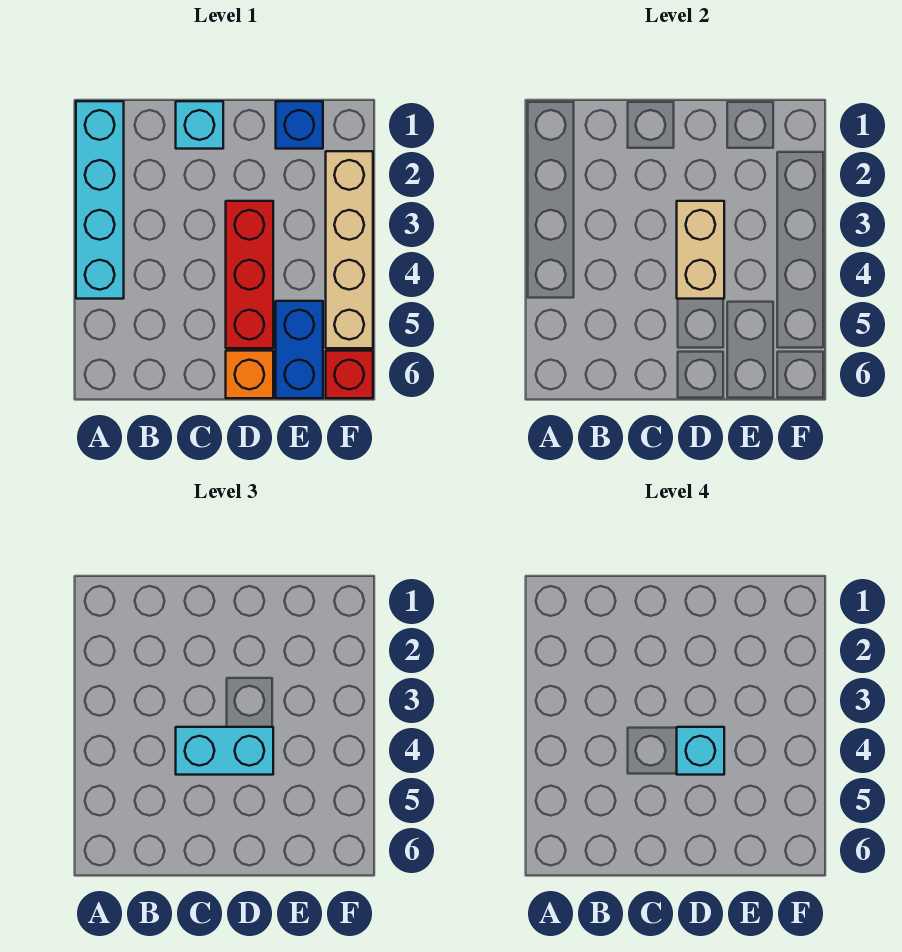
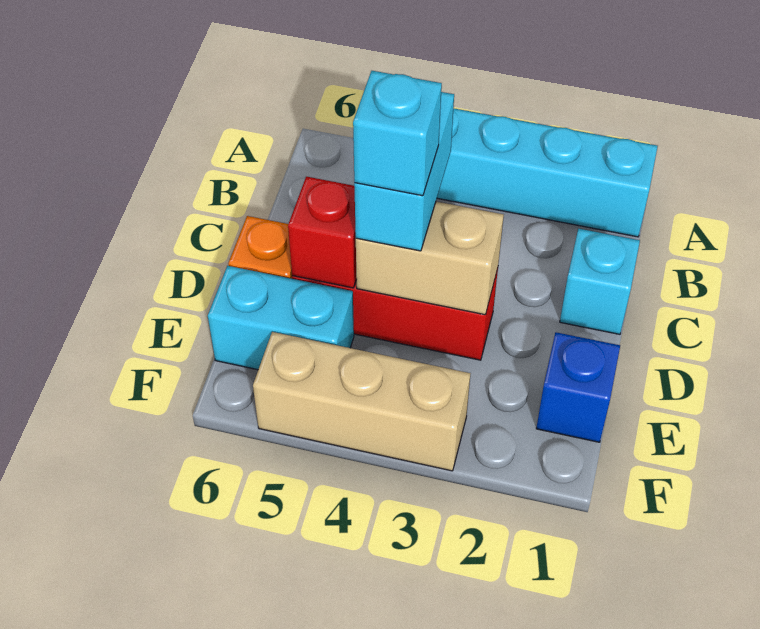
blue 1x2 brick [276,301,323,398] -> cyan 1x2 brick [208,266,354,370]
tan 1x4 brick [326,151,373,348] -> tan 1x3 brick [253,332,470,471]
red 1x1 brick [326,351,373,398] -> red 1x1 brick moved to [288,177,357,288]

